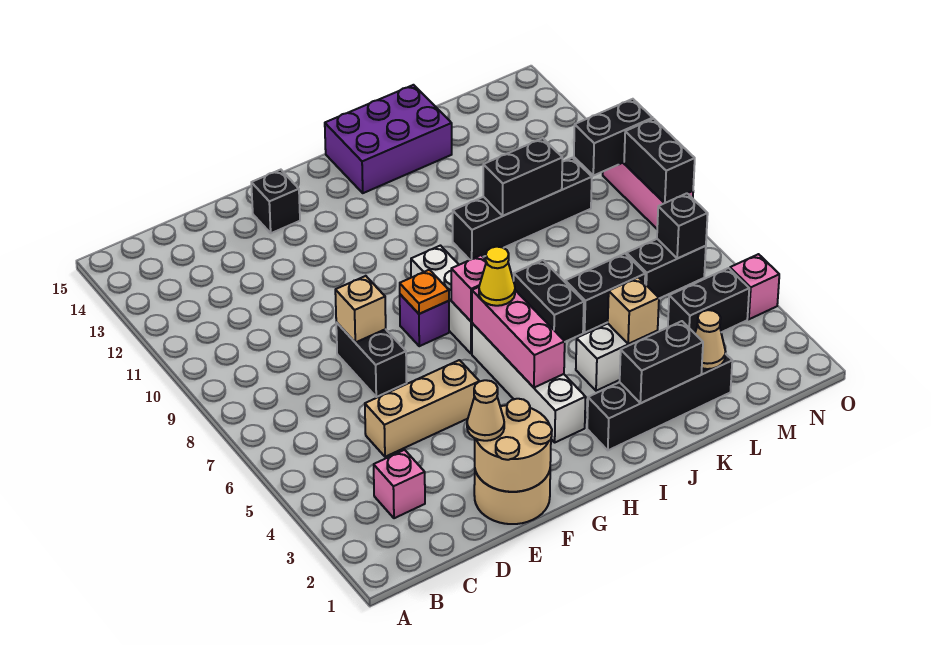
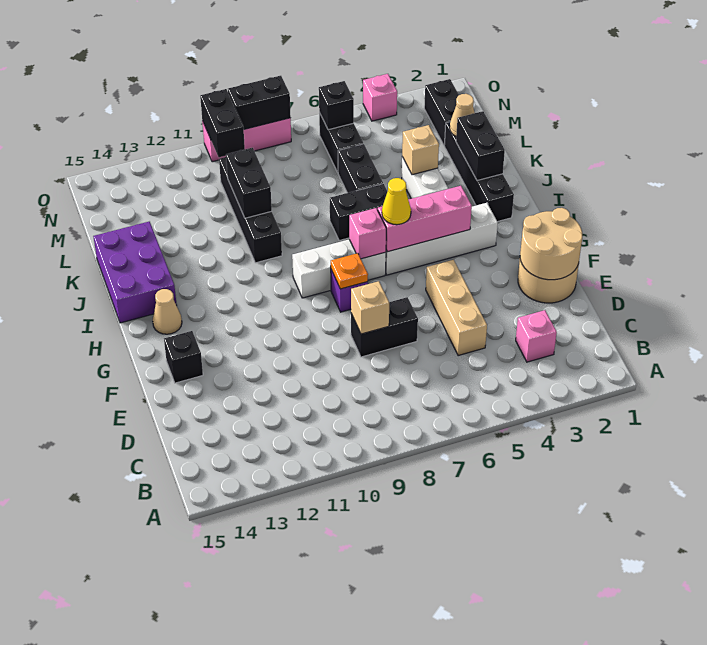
tan 1x1 cone [467,380,504,441] -> tan 1x1 cone moved to [153,289,182,334]
black 1x2 brick [668,268,749,333] -> black 1x2 brick moved to [424,79,459,145]

